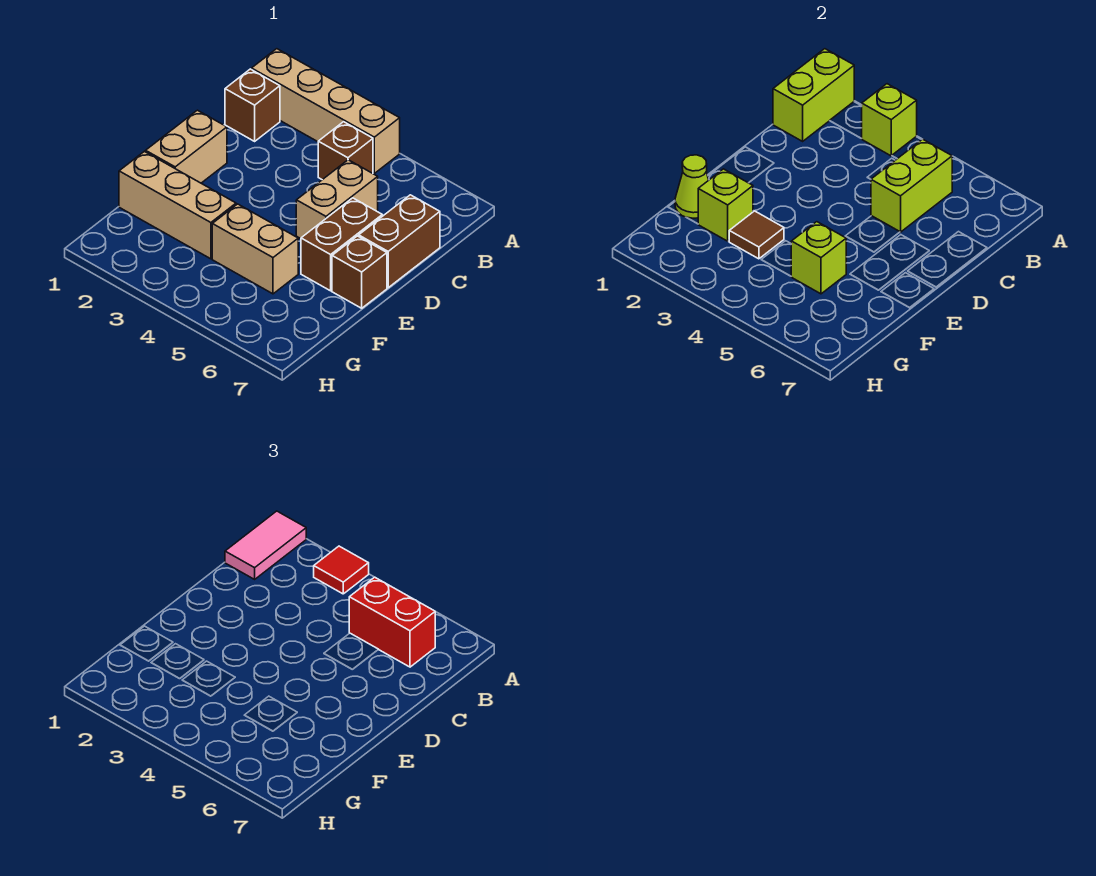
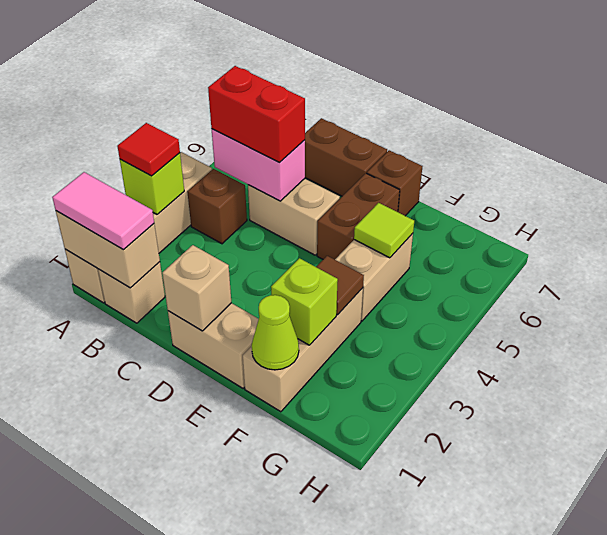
lime 1x2 brick [773,49,854,141] -> tan 1x2 brick [56,211,160,288]
brown 1x1 brick [225,69,280,141] -> tan 1x1 brick [98,262,165,323]
lime 1x2 brick [871,139,952,232] -> pink 1x2 brick [212,129,305,201]
red 1x2 brick [349,577,435,667] -> red 1x2 brick turned to [208,66,305,163]
none -> tan 1x1 brick [162,245,231,331]
brown 1x2 brick [301,198,382,291] -> brown 1x2 brick turned to [317,173,400,260]
lime 1x1 brick [791,222,846,294] -> lime 1x1 tile [354,203,414,258]

